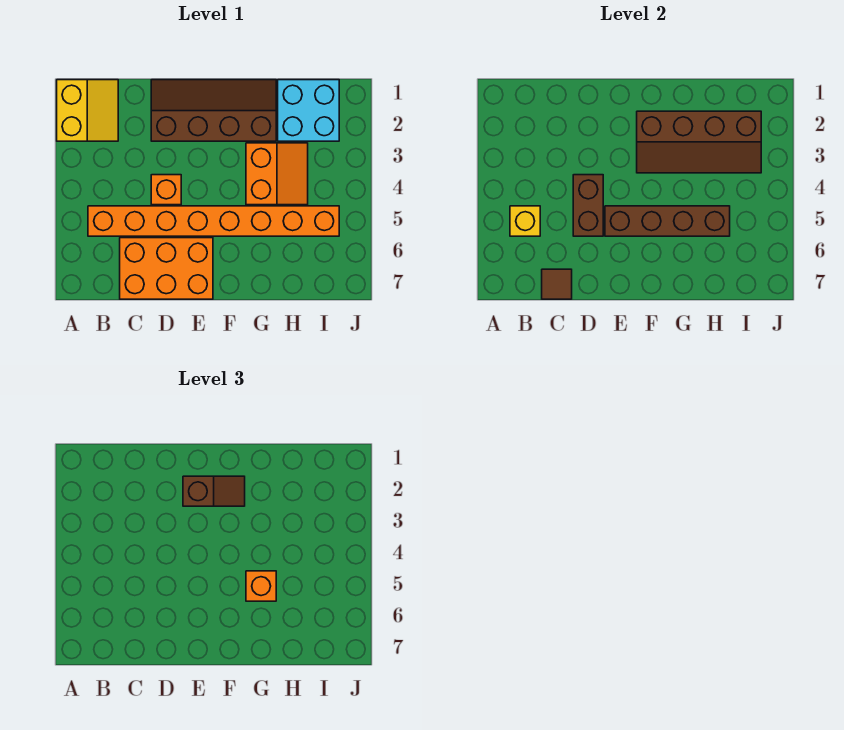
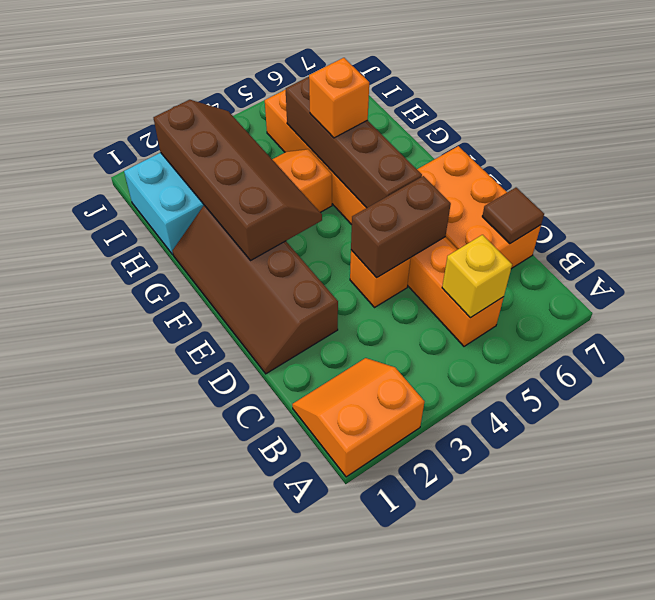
yellow 2x2 slope [57,80,118,141] -> orange 2x2 slope [292,358,424,477]
brown 1x2 slope [183,476,245,506] -> none

